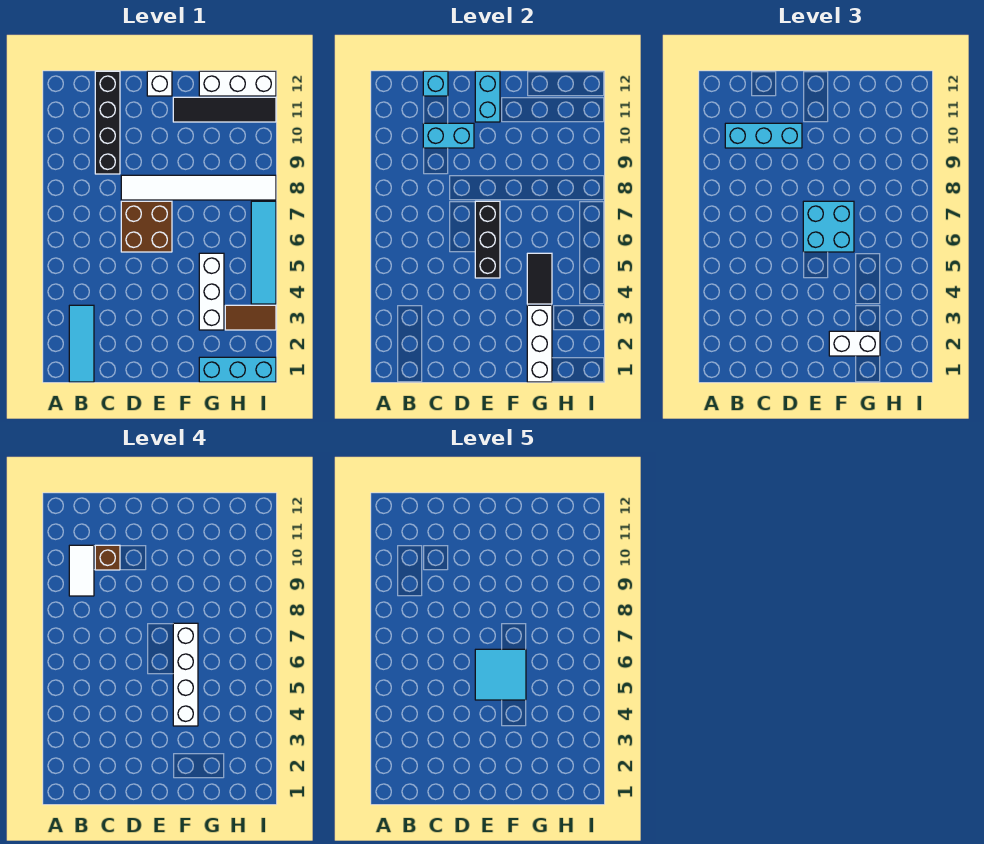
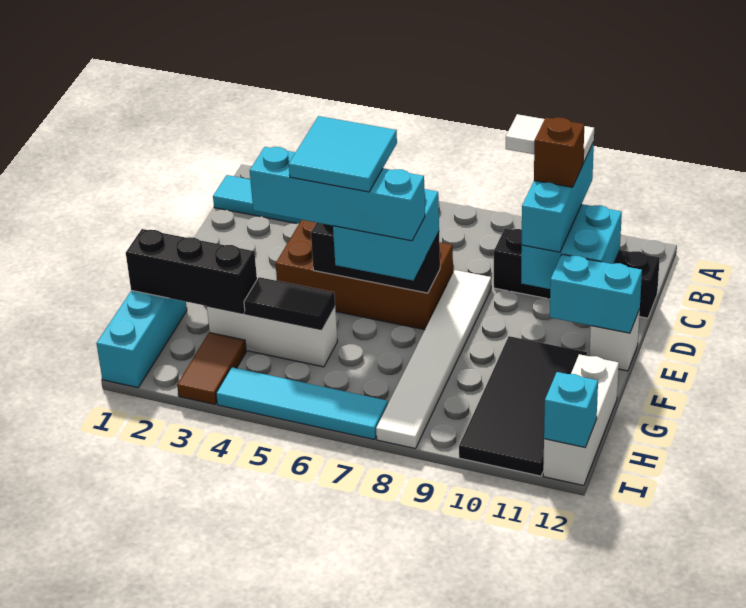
cyan 1x2 brick [423,123,474,148] -> cyan 2x2 brick [521,204,622,289]
cyan 1x1 brick [423,71,448,96] -> cyan 1x1 brick moved to [544,372,598,447]
brown 2x2 brick [121,201,172,252] -> brown 2x4 brick [276,220,453,330]
white 1x2 brick [829,331,880,356] -> none
white 1x4 brick [173,623,198,726] -> cyan 1x4 brick [250,147,425,241]
black 1x4 tile [173,97,276,122] -> black 2x4 tile [459,336,587,476]
white 1x3 brick [527,305,552,382] -> black 1x3 brick [126,229,257,313]

